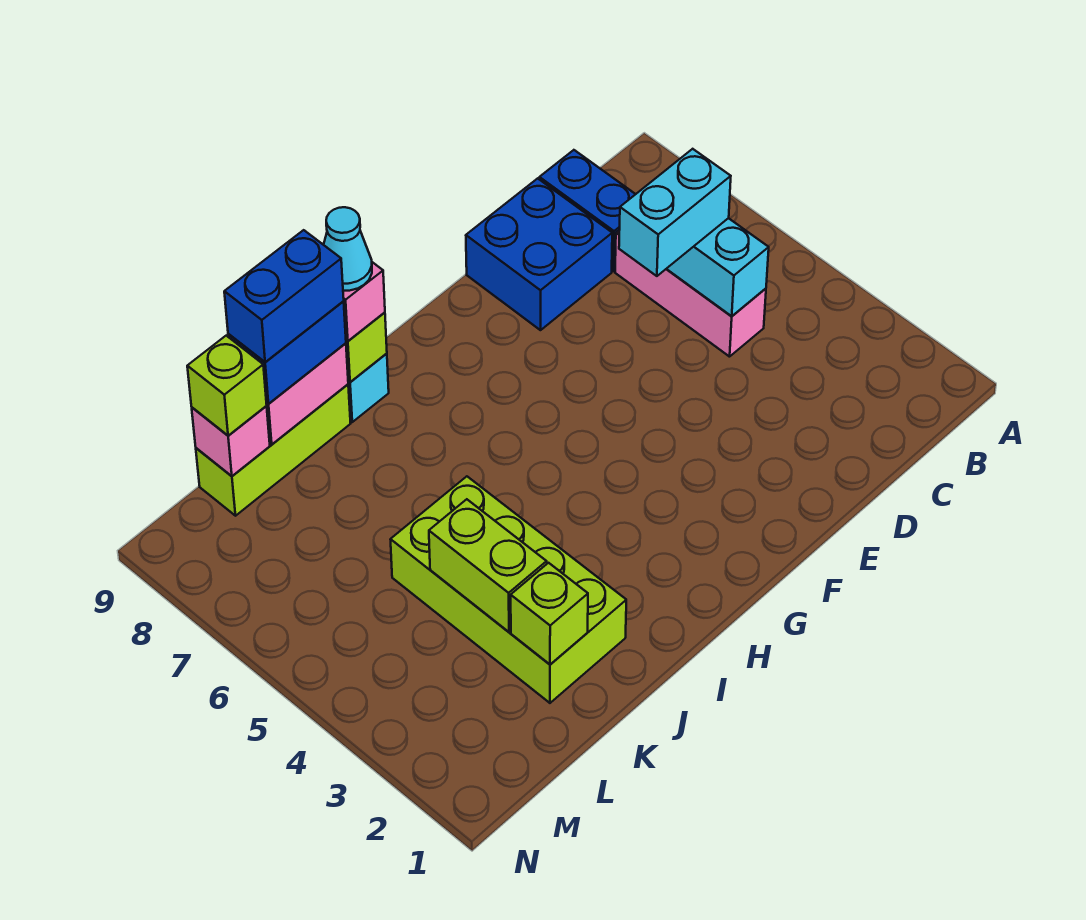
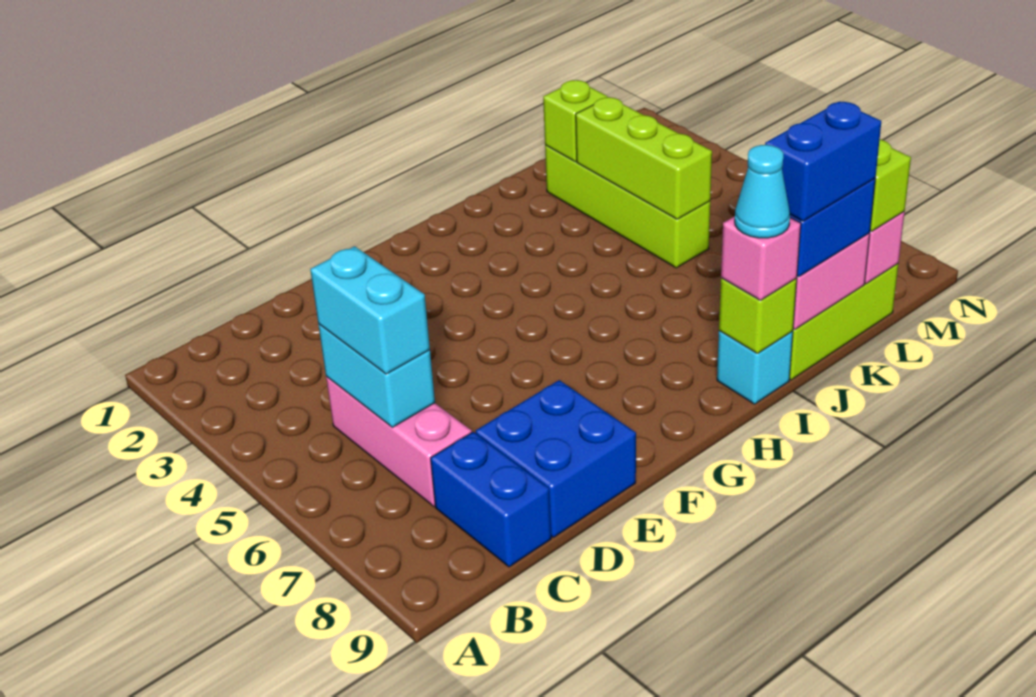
cyan 1x2 brick [619,149,731,276] -> cyan 1x2 brick turned to [310,246,430,374]
lime 2x4 brick [390,476,626,703] -> lime 1x4 brick [545,145,710,268]
lime 1x2 brick [429,499,547,632] -> lime 1x3 brick [576,97,712,219]

